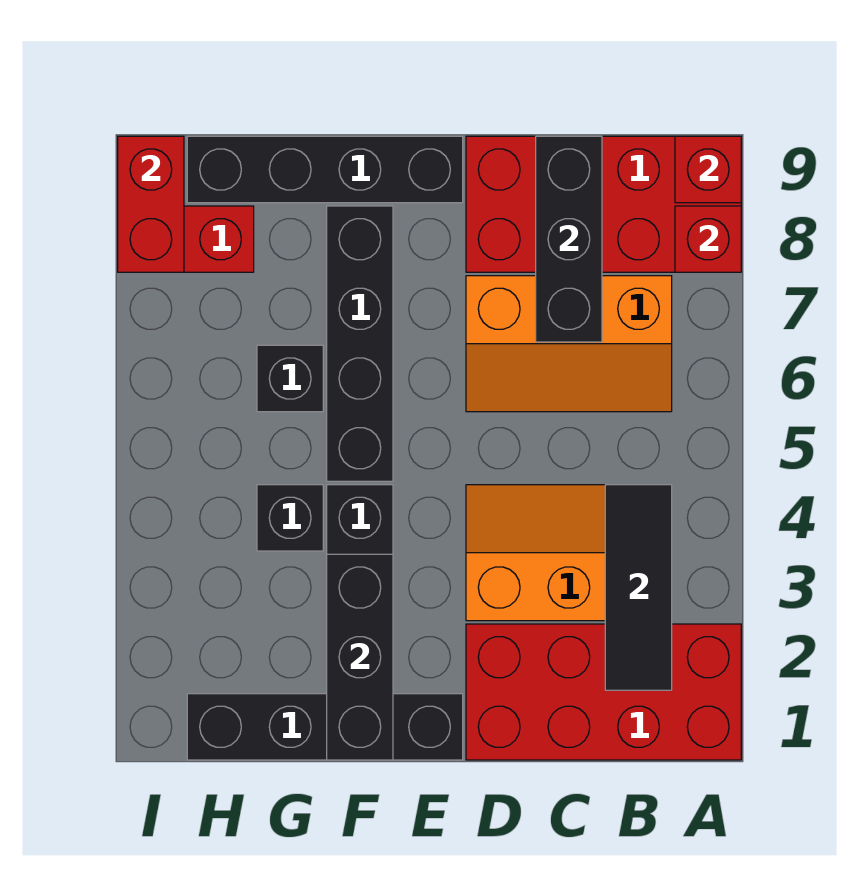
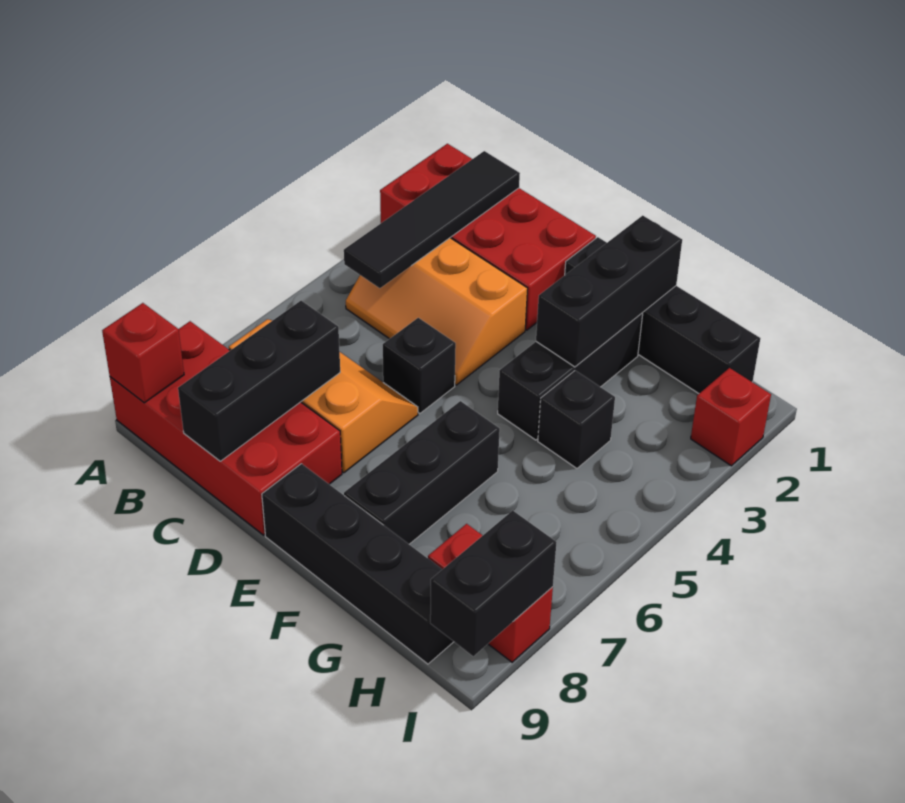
red 1x1 brick [675,206,741,272] -> red 1x1 brick moved to [691,368,771,466]
black 1x3 tile [605,485,672,690] -> black 1x4 tile [344,151,520,288]
black 1x4 brick [327,206,393,481] -> black 1x3 brick [344,401,500,544]
black 1x1 brick [257,345,323,412] -> black 1x1 brick moved to [383,318,456,413]
red 1x2 brick [118,136,184,272] -> black 1x2 brick [430,511,557,656]

